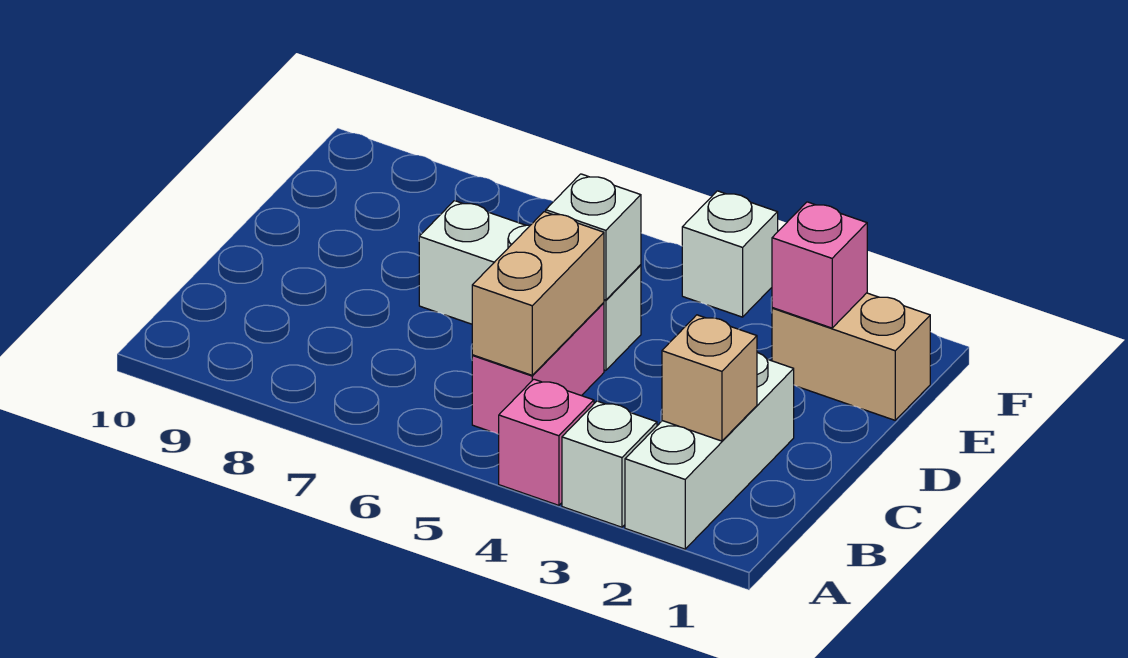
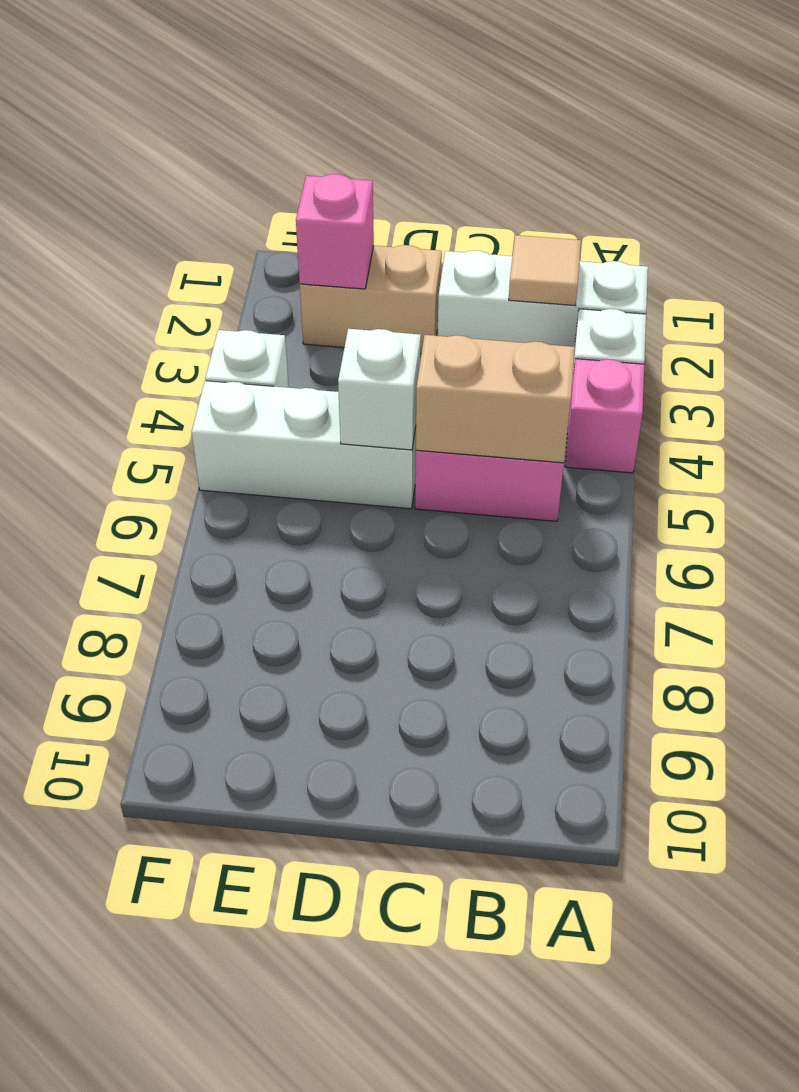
tan 1x1 brick [662,315,757,441] -> tan 1x1 tile [509,235,581,306]
white 1x3 brick [419,201,641,371] -> white 1x3 brick turned to [192,381,416,509]
tan 1x2 brick [772,293,930,420] -> tan 1x2 brick turned to [300,245,442,354]

